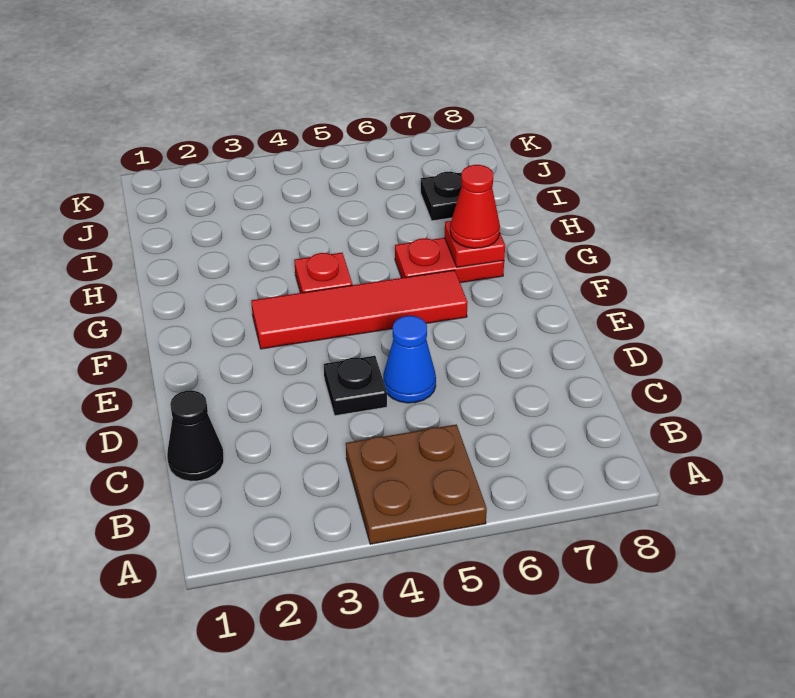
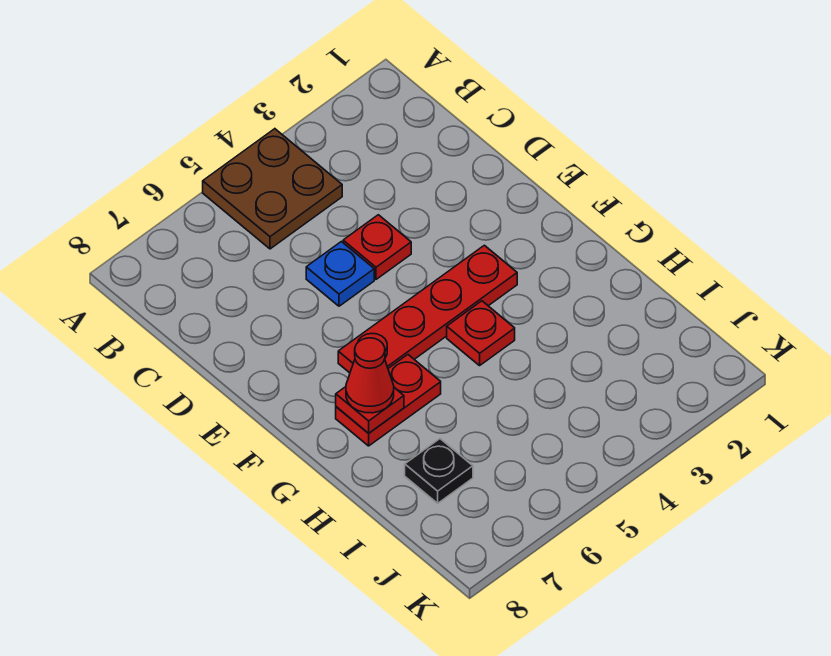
black 1x1 cone [167,390,224,481] -> none
black 1x1 plate [324,356,387,416] -> red 1x1 plate [343,215,411,279]
blue 1x1 cone [383,316,436,403] -> blue 1x1 plate [306,242,374,306]
red 1x4 tile [251,270,468,349] -> red 1x4 plate [338,245,517,373]

